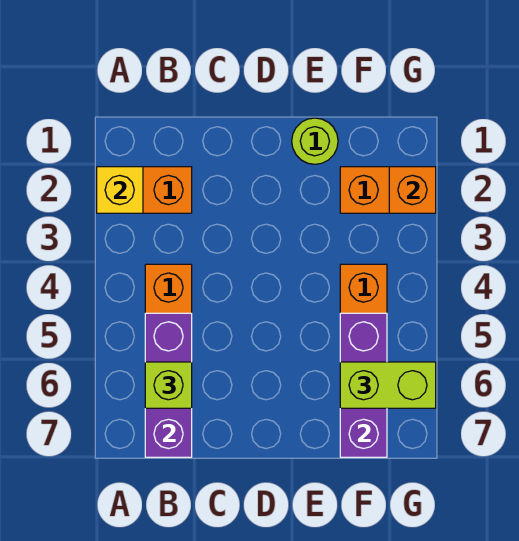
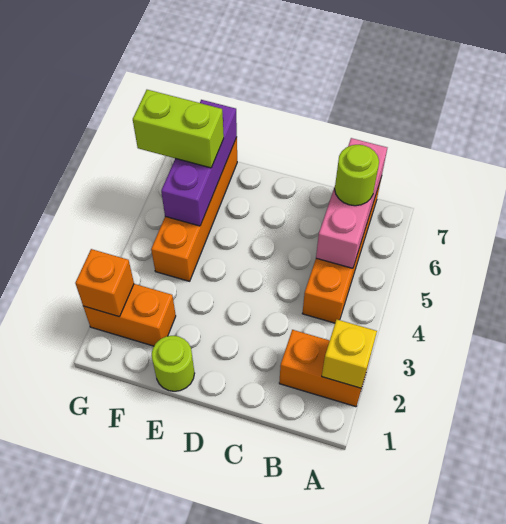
purple 1x3 brick [145,313,192,457] -> pink 1x3 brick [316,138,387,268]
lime 1x1 brick [145,362,192,408] -> lime 1x1 round brick [335,145,379,206]

